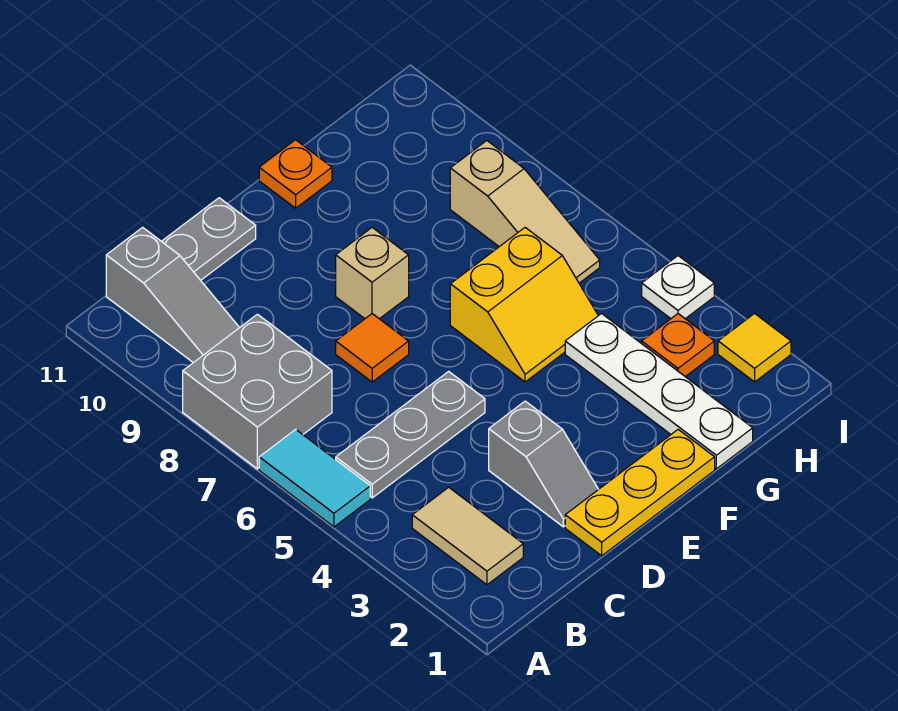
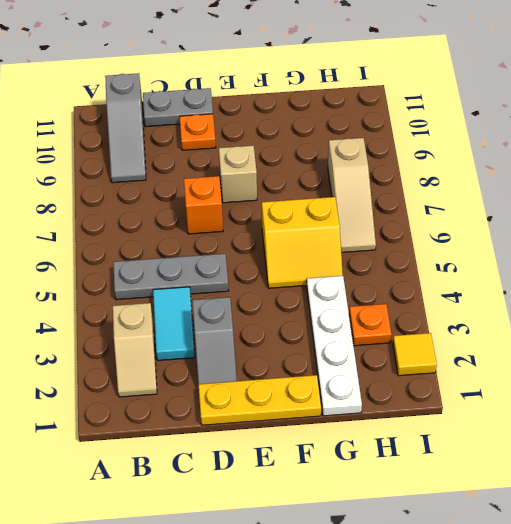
cyan 1x2 tile [259,429,370,527] -> cyan 1x2 tile moved to [153,287,195,361]
grey 2x2 brick [183,314,332,469] -> none
tan 1x2 tile [412,487,523,585] -> tan 1x2 slope [113,303,157,397]
orange 1x1 tile [336,314,409,382] -> orange 1x1 brick [184,176,223,234]
orange 1x1 plate [259,140,332,208] -> orange 1x1 plate moved to [180,114,216,150]
white 1x1 plate [642,256,714,319] -> none

